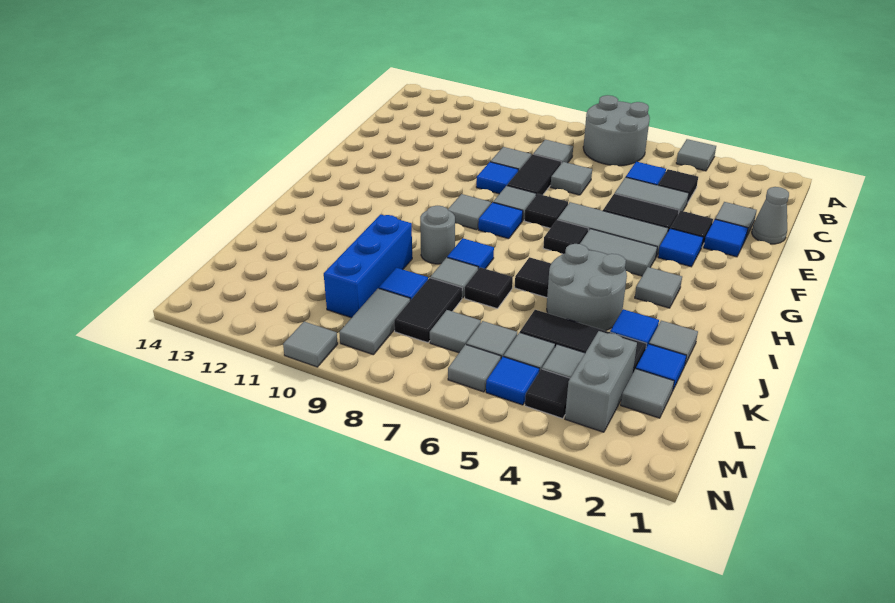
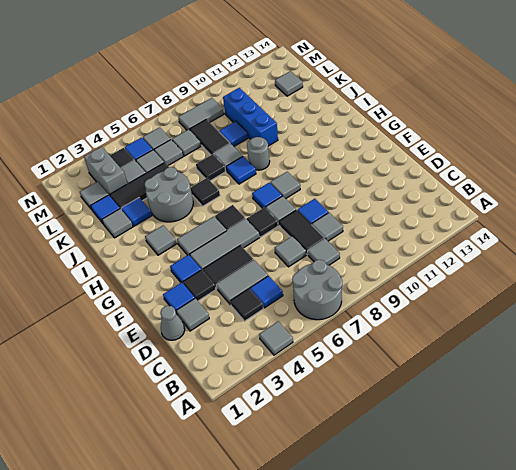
grey 1x2 tile [339,288,410,355] -> grey 1x2 tile turned to [178,98,224,130]
grey 1x1 tile [283,322,338,367] -> grey 1x1 tile moved to [275,71,303,96]

